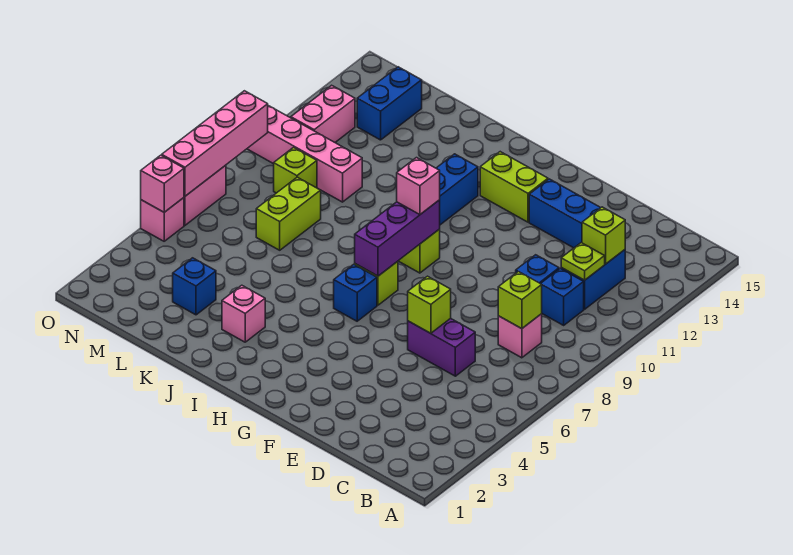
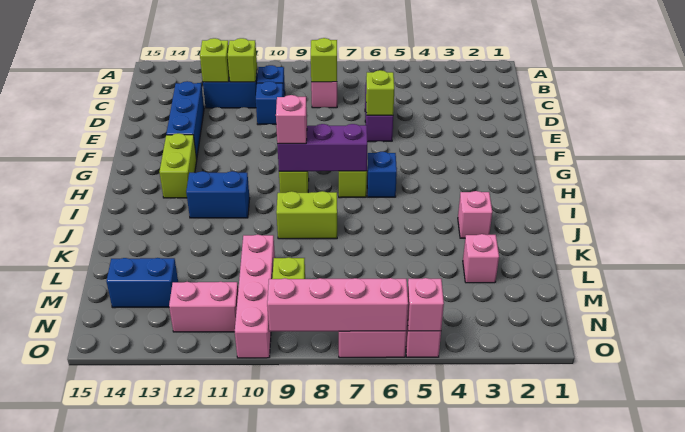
lime 1x1 plate [561,243,605,280] -> lime 1x1 brick [228,38,257,82]
blue 1x1 brick [173,258,216,315] -> pink 1x1 brick [463,234,499,283]
lime 1x2 brick [256,177,321,250] -> lime 1x2 brick moved to [276,191,337,239]

